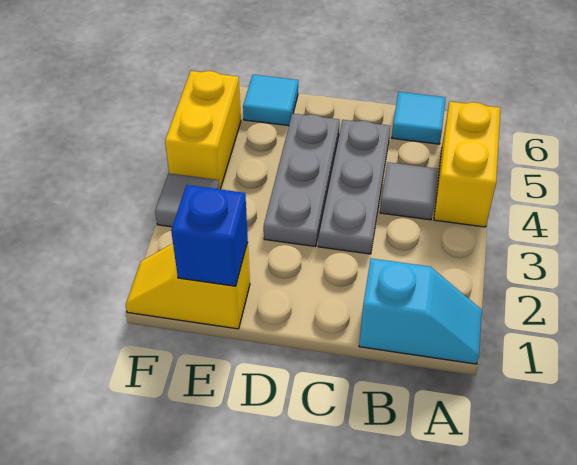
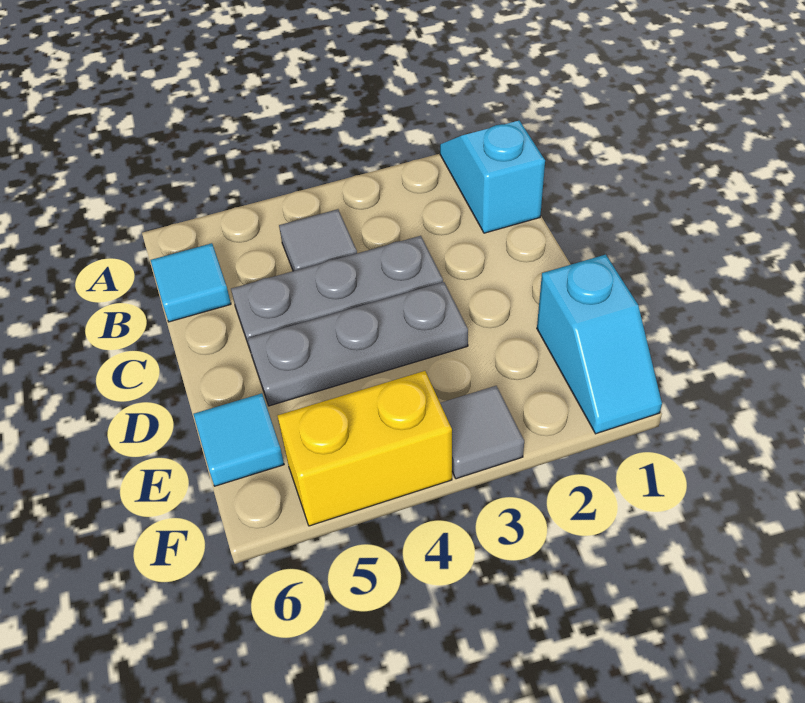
yellow 1x2 brick [434,102,500,227] -> none
yellow 1x2 slope [126,242,250,329] -> cyan 1x2 slope [537,255,662,434]
blue 1x1 brick [171,185,248,286] -> none

